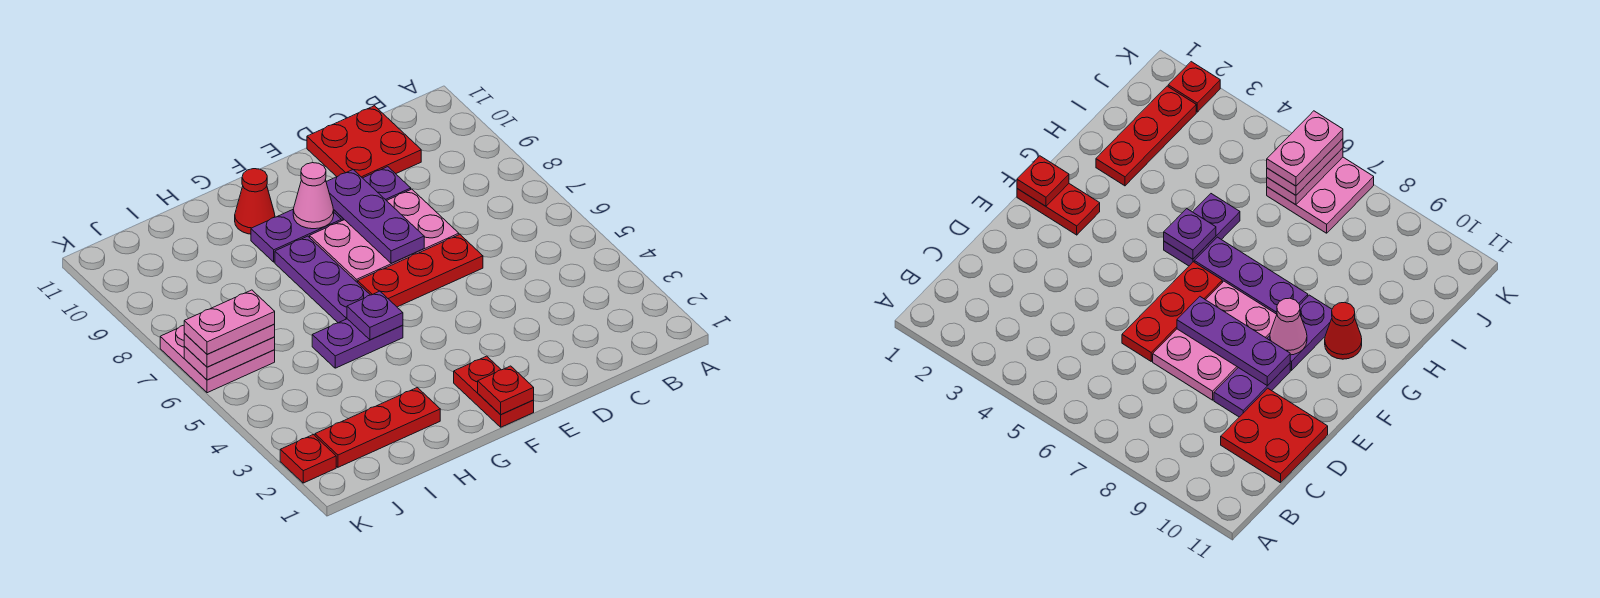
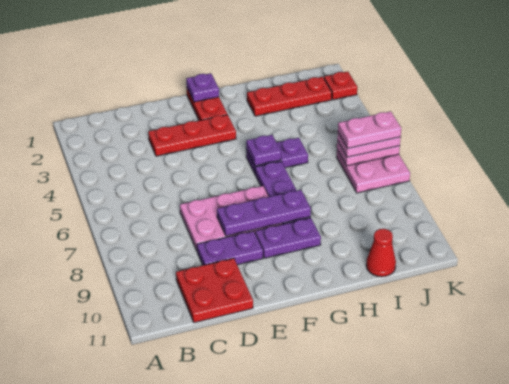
red 1x3 plate [358,235,483,307] -> red 1x3 plate moved to [148,115,236,156]
purple 1x3 plate [326,170,424,263] -> purple 1x3 plate turned to [217,190,311,236]
red 1x1 plate [478,366,534,415] -> purple 1x1 plate [186,73,219,102]
pink 1x1 cone [293,162,334,229] -> none
red 1x1 cone [235,169,275,234] -> red 1x1 cone moved to [366,229,396,277]

